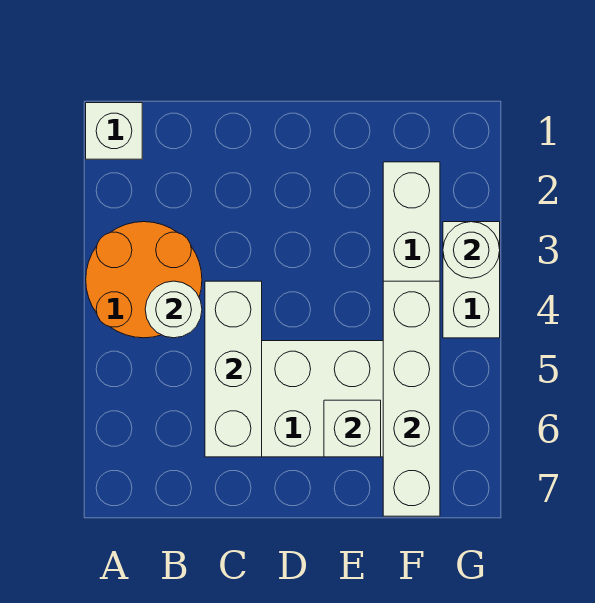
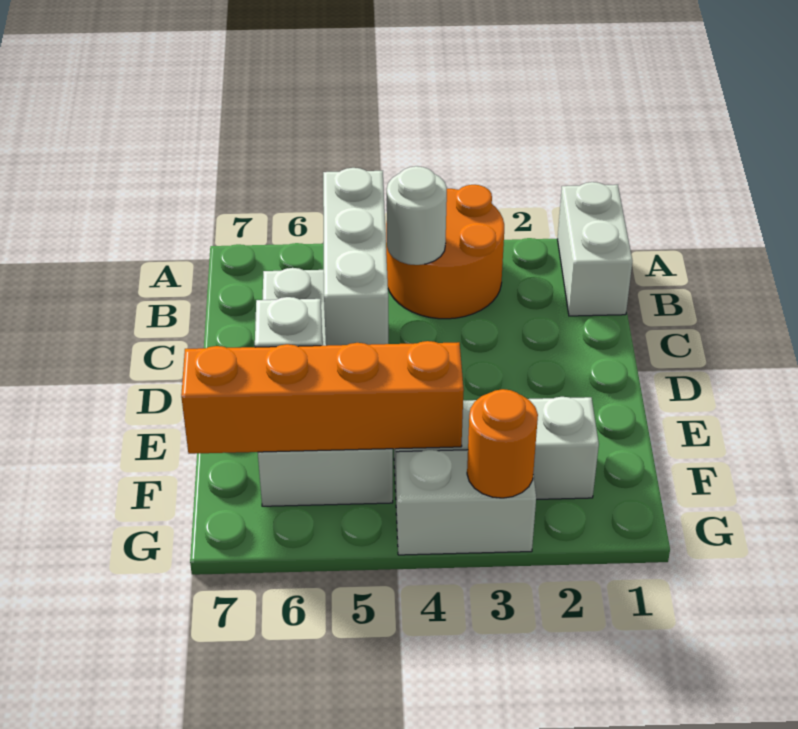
white 1x1 brick [86,103,142,159] -> white 1x2 brick [557,182,632,316]
white 1x3 brick [205,281,262,457] -> white 1x3 brick turned to [323,168,388,346]
white 1x4 brick [383,281,440,516] -> orange 1x4 brick [181,341,464,454]
white 1x1 round brick [443,222,500,278] -> orange 1x1 round brick [467,389,538,498]

